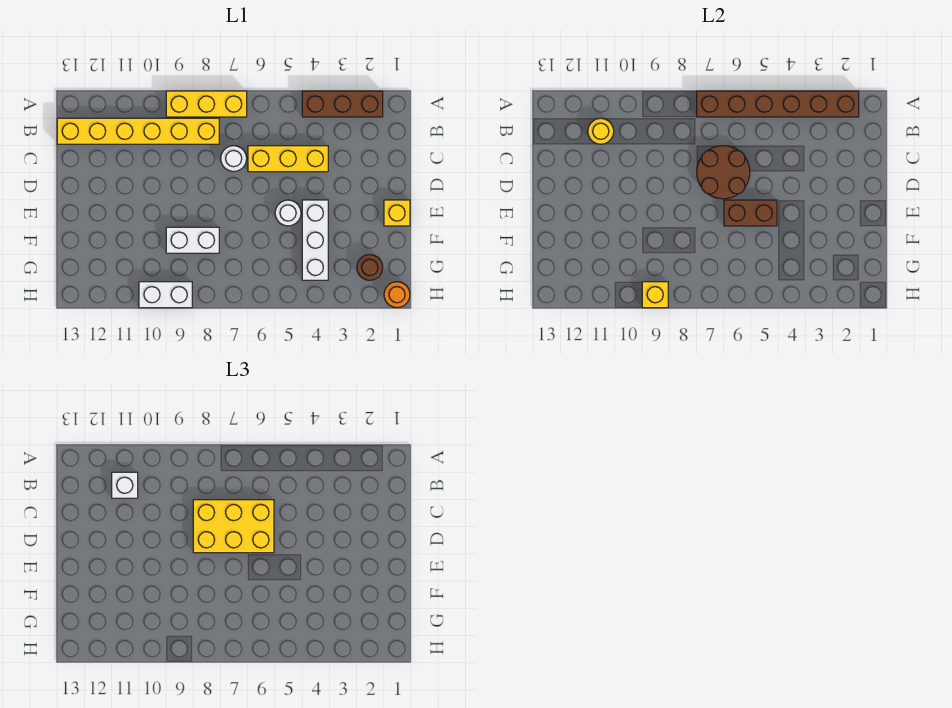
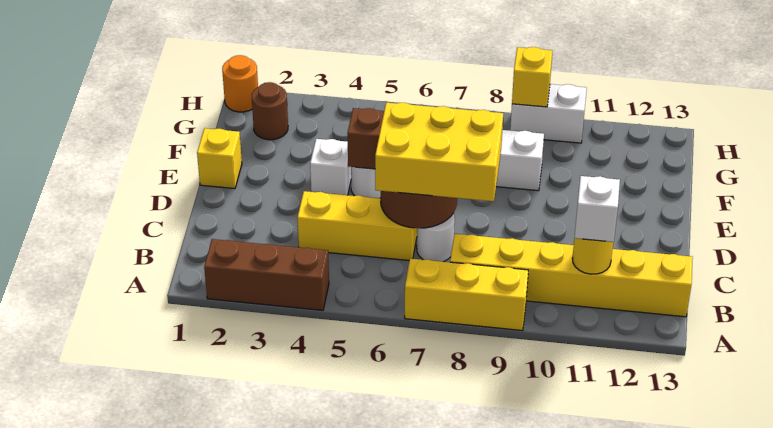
brown 1x6 brick [697,91,859,117] -> none
white 1x3 brick [302,200,328,280] -> white 1x1 brick [310,139,351,195]

